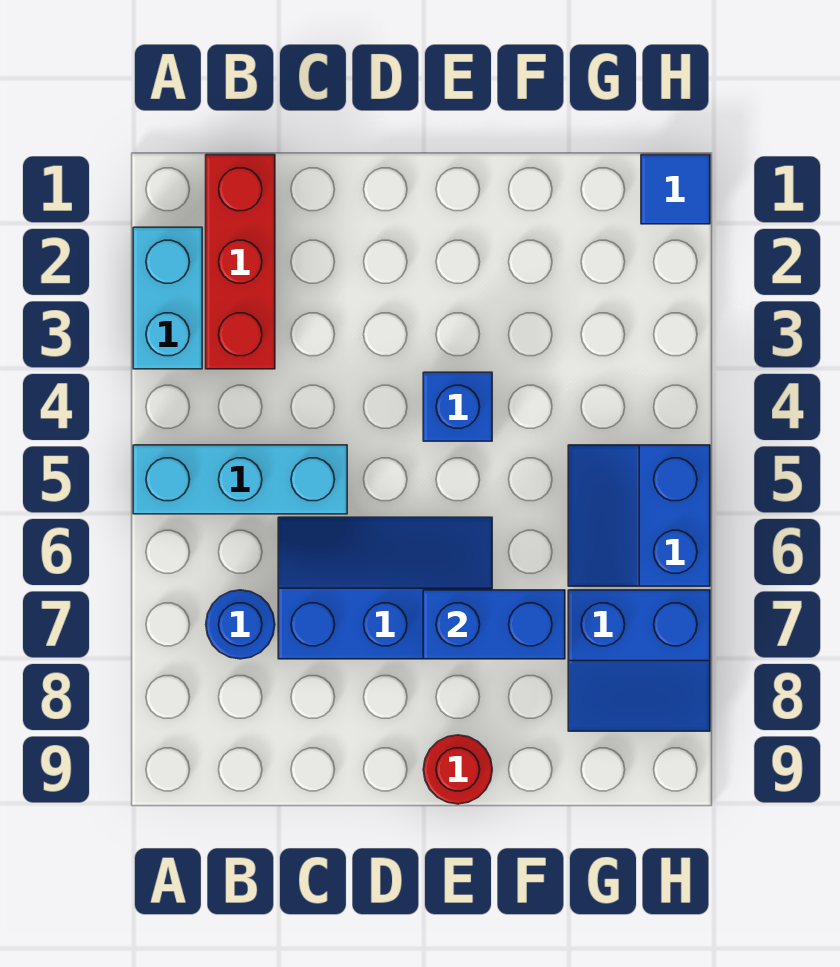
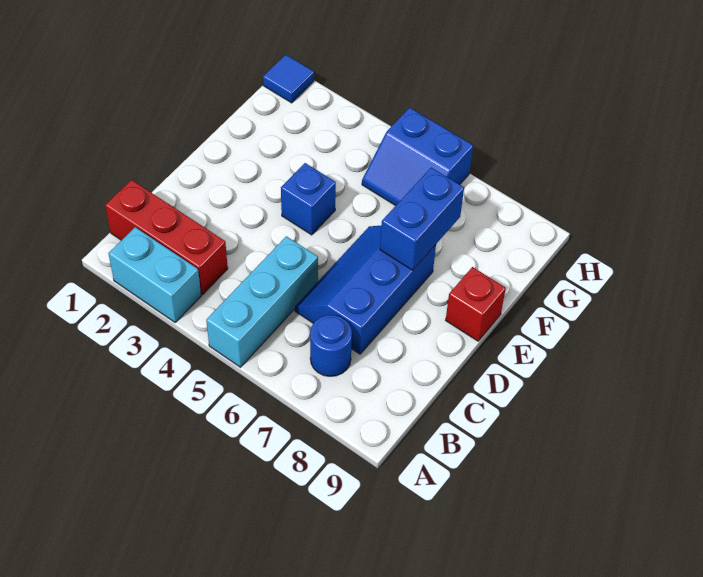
red 1x1 round brick [423,735,492,804] -> red 1x1 brick [446,267,506,341]
blue 2x2 slope [568,590,710,731] -> none

